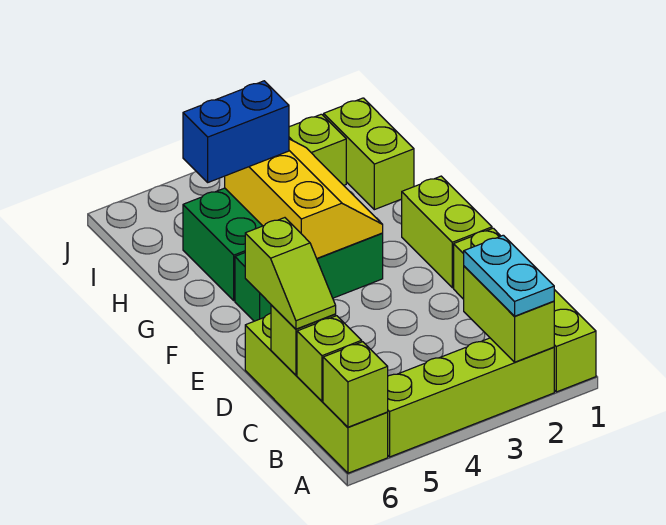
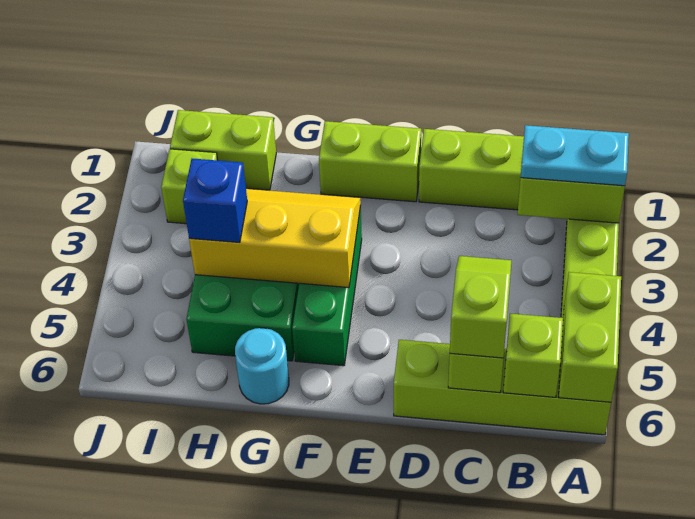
lime 1x1 brick [323,342,388,427] -> lime 1x2 brick [559,272,621,402]
lime 1x2 slope [245,218,336,329] -> lime 1x2 slope turned to [450,256,511,358]
none -> cyan 1x1 round brick [235,328,289,404]
blue 1x2 brick [183,81,289,182] -> blue 1x1 brick [183,159,247,242]

